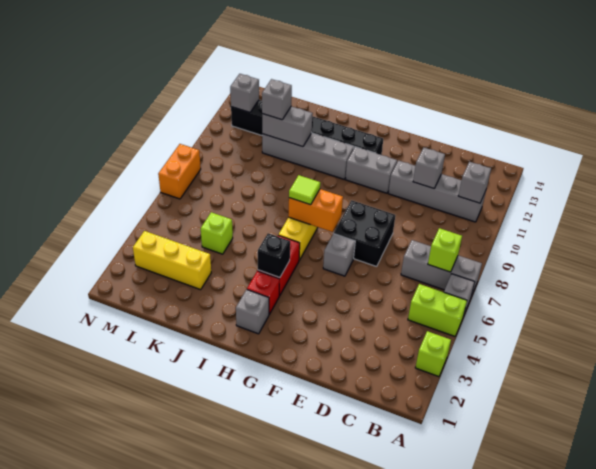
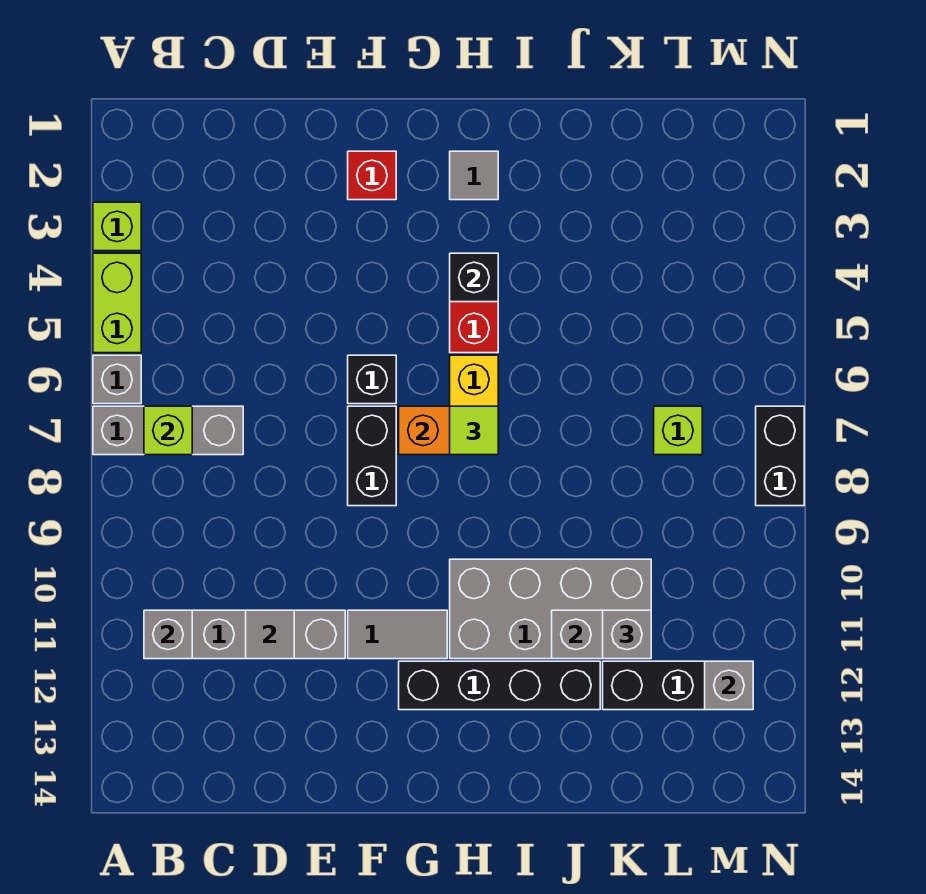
lime 1x2 brick [408,284,467,336] -> lime 1x2 brick turned to [93,253,141,353]
grey 1x1 brick [413,148,445,189] -> grey 1x1 tile [246,610,294,659]
black 2x2 brick [334,200,395,266] -> black 1x2 brick [348,406,396,506]
grey 1x1 brick [323,234,355,276] -> black 1x1 brick [348,355,396,404]
grey 1x2 brick [345,147,397,193] -> grey 1x2 tile [348,610,447,659]
grey 1x1 brick [236,290,269,334] -> grey 1x1 tile [450,151,498,200]
red 1x1 brick [247,271,279,314] -> red 1x1 brick moved to [348,151,396,200]
grey 1x4 brick [262,133,354,179] -> grey 2x4 brick [450,559,651,659]
yellow 1x3 brick [133,231,211,290] -> none
lime 1x1 brick [201,212,233,254] -> lime 1x1 brick moved to [654,406,702,455]
orange 1x2 brick [158,144,201,199] -> black 1x2 brick [756,406,804,506]

